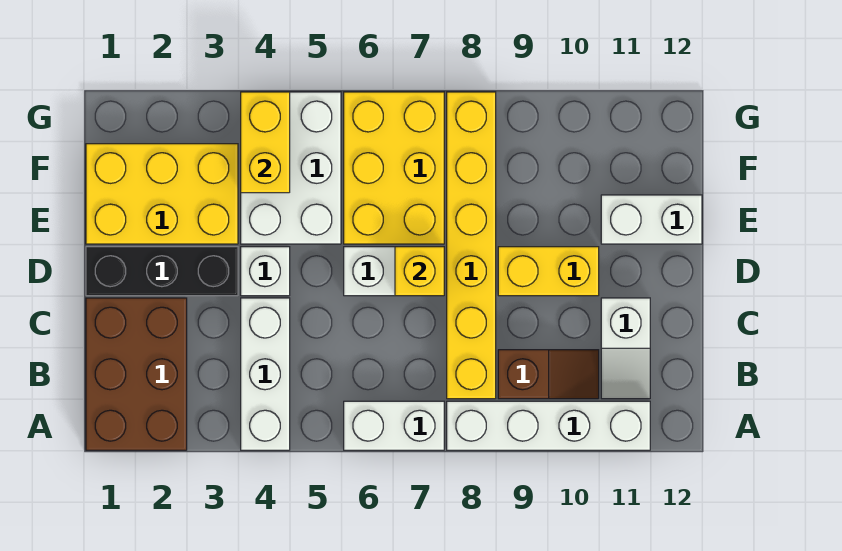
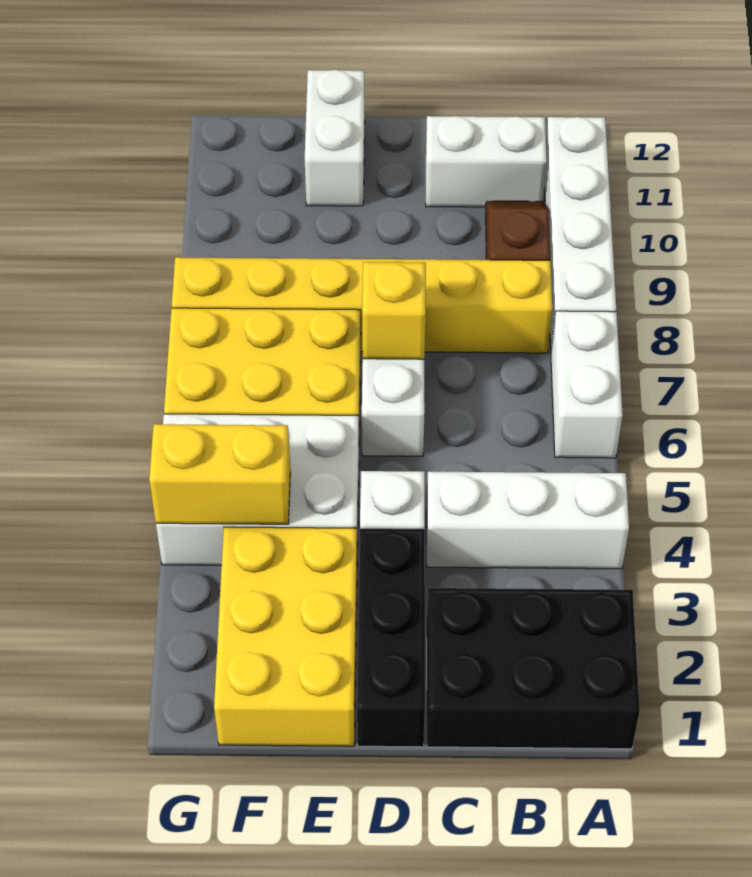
brown 2x3 brick [86,298,187,450] -> black 2x3 brick [427,588,640,749]
white 1x2 slope [601,298,650,399] -> white 1x2 brick [426,116,547,207]
yellow 1x2 brick [498,247,599,296] -> none

